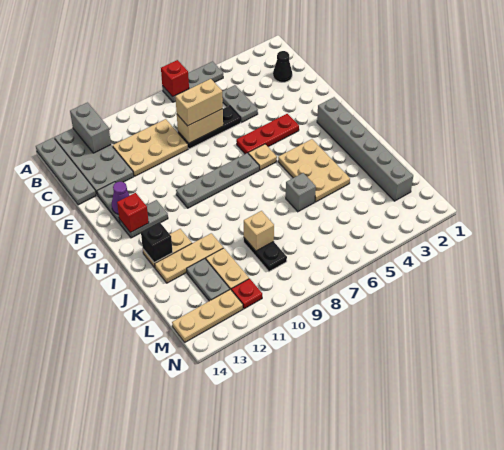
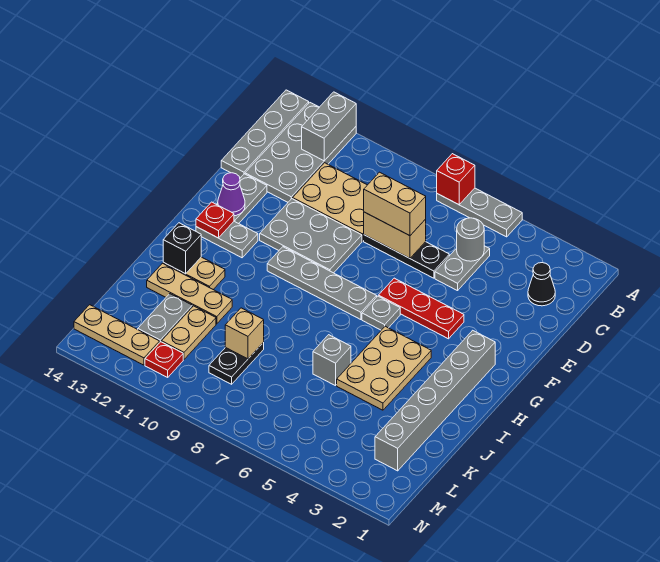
none -> grey 1x1 round brick [457,218,484,261]
none -> grey 2x3 plate [260,199,362,273]
tan 1x1 plate [248,144,277,170] -> grey 1x1 plate [362,296,400,330]
red 1x1 brick [117,193,149,233] -> red 1x1 plate [196,202,234,238]

